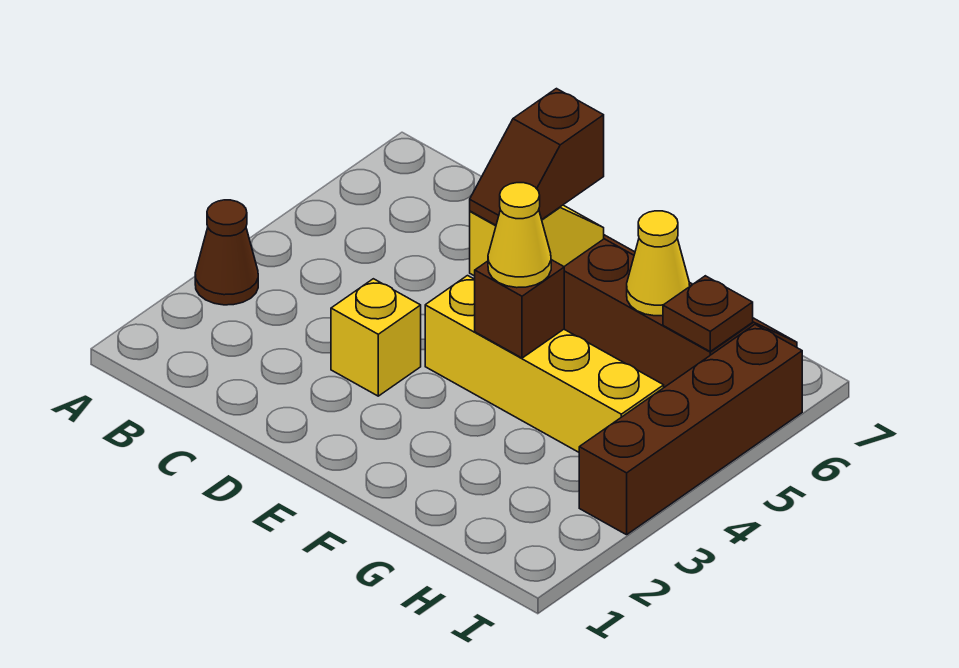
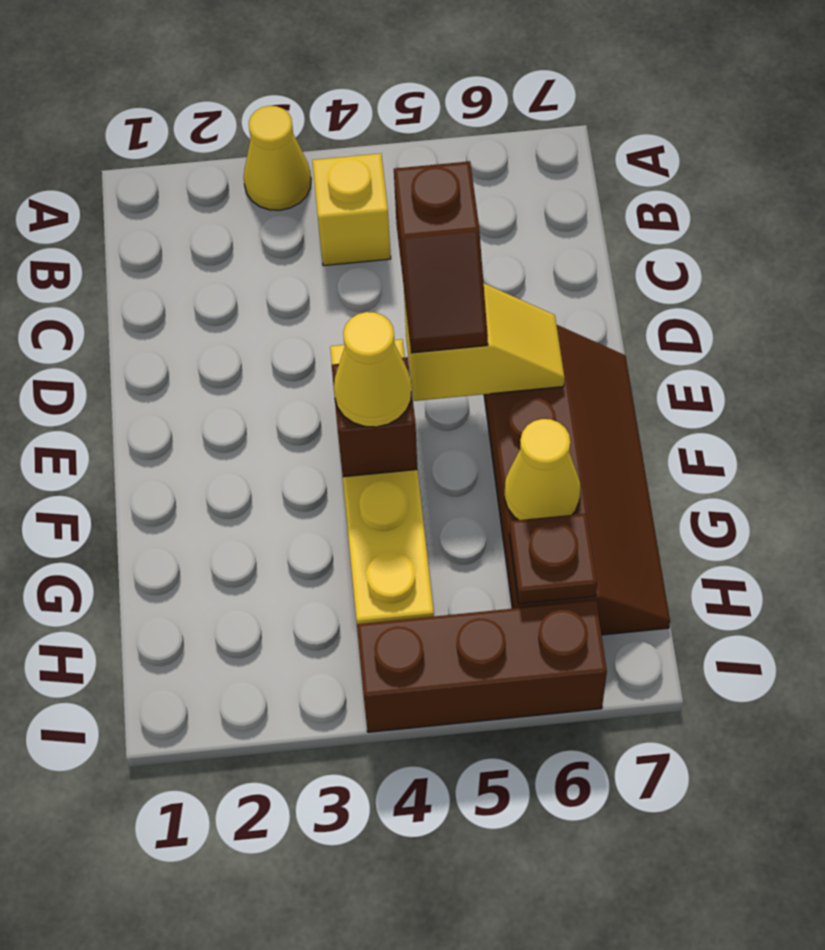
brown 1x1 cone [195,200,258,305] -> yellow 1x1 cone [244,106,311,210]
yellow 1x1 brick [331,279,421,396] -> yellow 1x1 brick moved to [312,153,391,266]
brown 1x2 slope [470,89,604,225] -> brown 1x2 slope turned to [394,161,488,353]
brown 1x4 brick [579,325,802,535] -> brown 1x3 brick [357,600,607,732]

